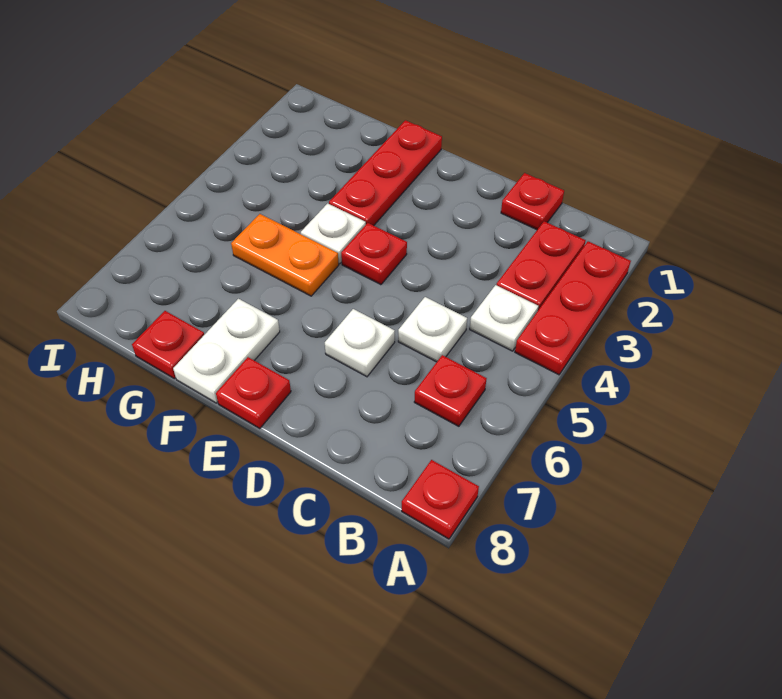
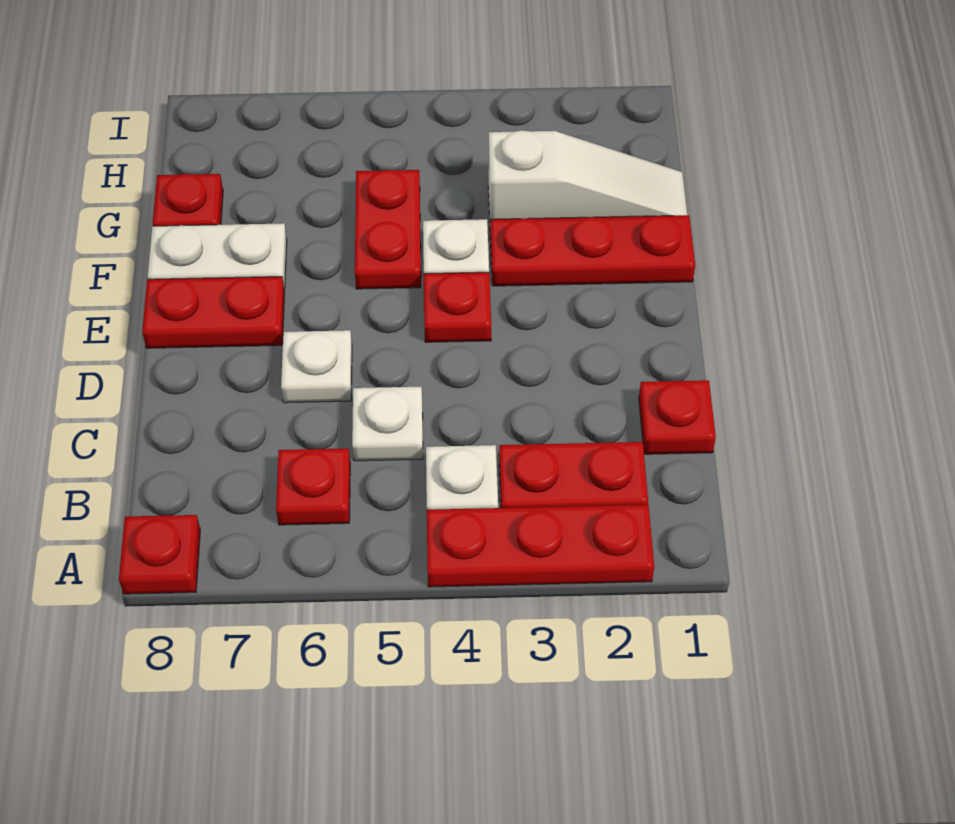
red 1x1 plate [216,357,291,429] -> red 1x2 plate [142,277,285,348]
orange 1x2 plate [231,214,339,296] -> red 1x2 plate [355,170,421,289]
none -> white 1x3 slope [488,130,687,222]

